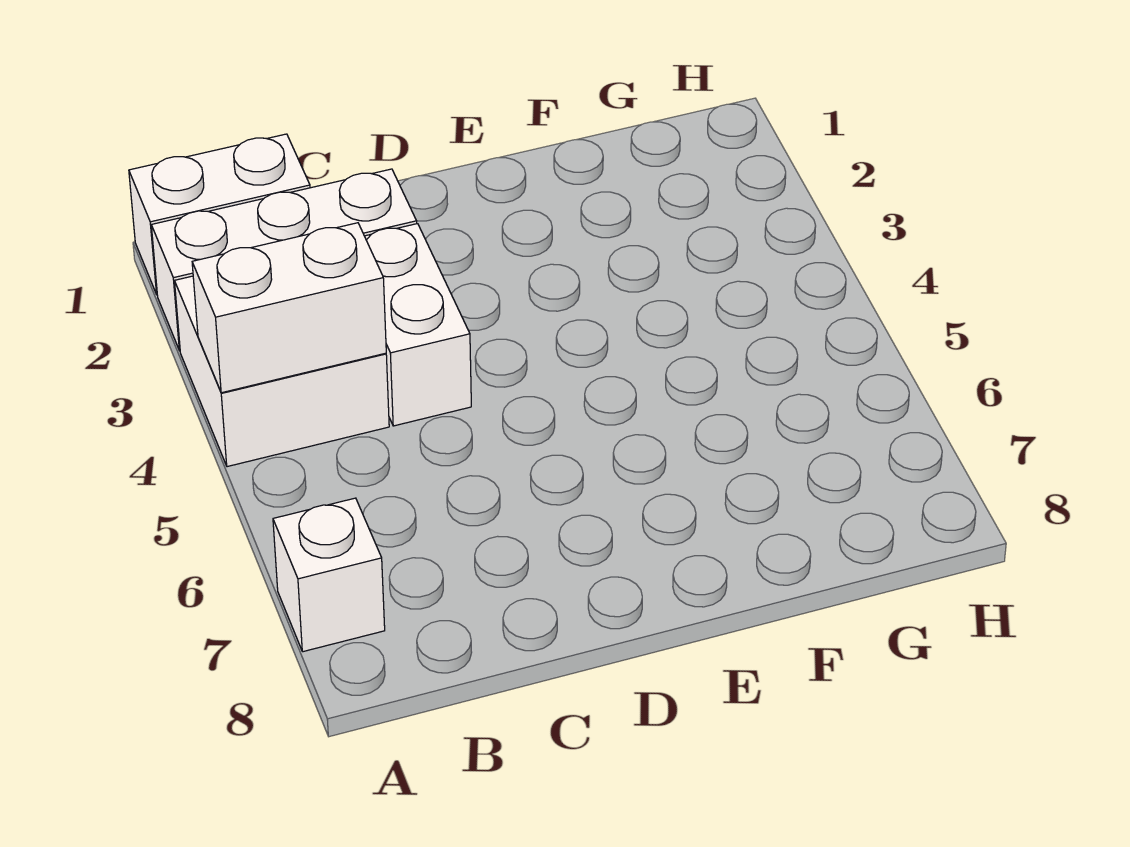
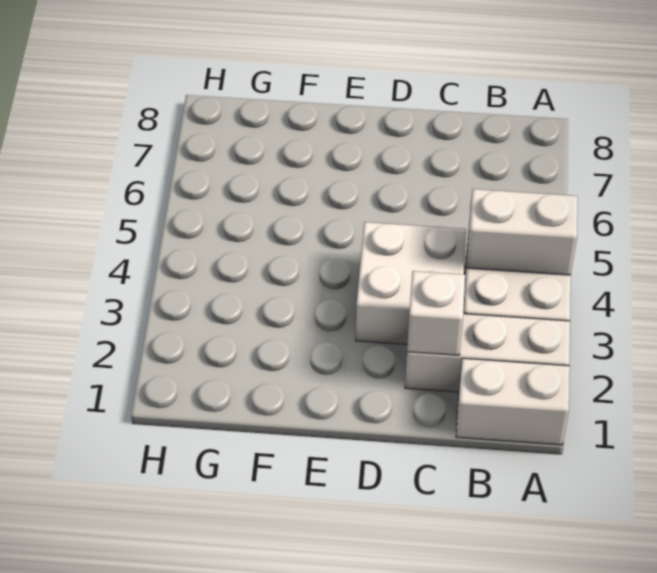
white 1x1 brick [273,498,385,652] -> white 1x1 brick moved to [407,271,465,355]
white 1x2 brick [365,224,471,426] -> white 2x2 brick [356,222,466,344]

